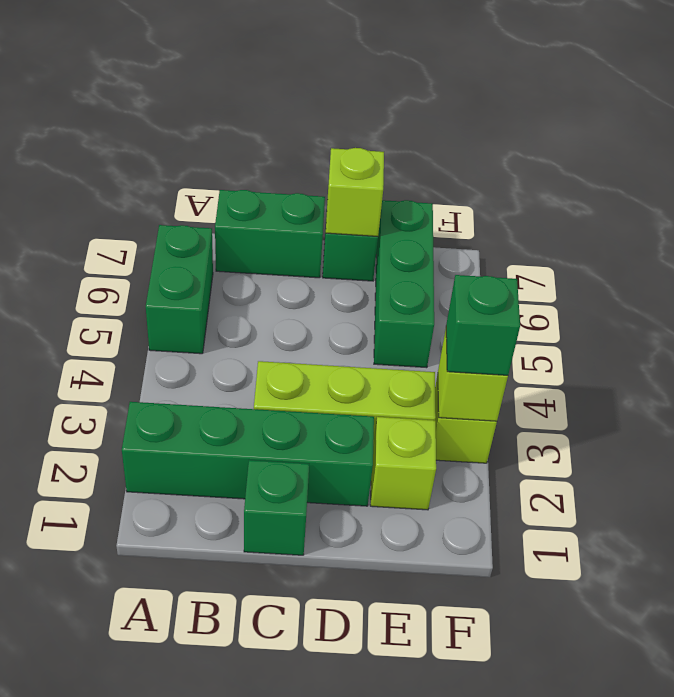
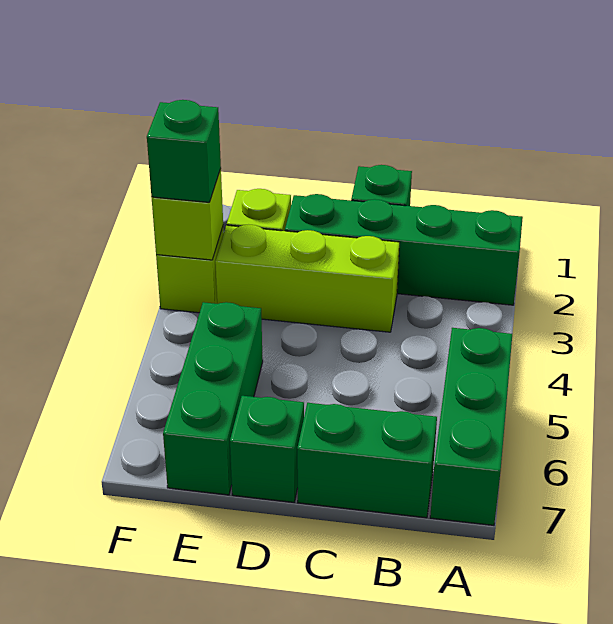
green 1x2 brick [146,225,213,354] -> green 1x3 brick [430,328,512,525]
lime 1x1 brick [326,148,384,236] -> none

